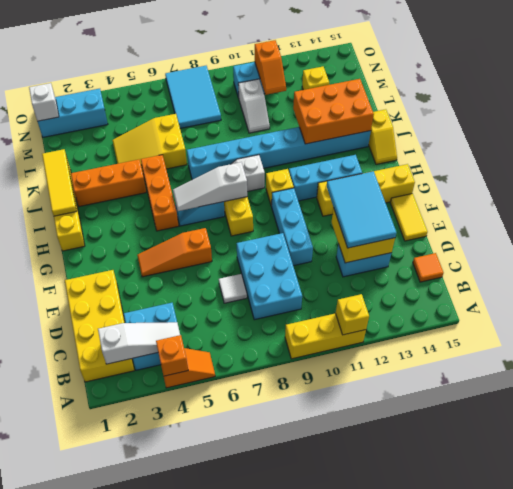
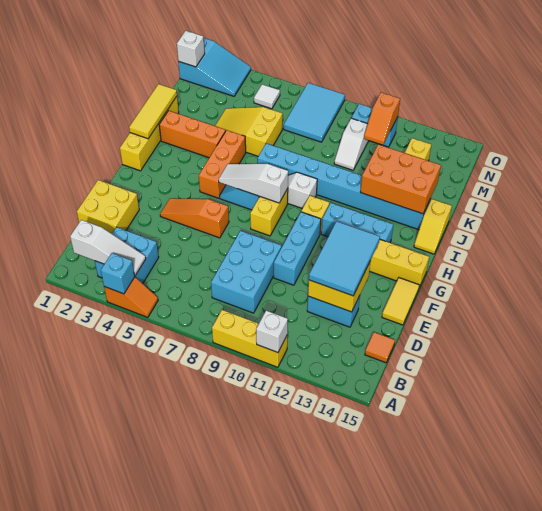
orange 1x1 brick [156,335,188,376] -> cyan 1x1 brick [101,253,135,294]
yellow 1x1 brick [336,294,369,335] -> white 1x1 brick [256,311,288,353]
yellow 2x4 brick [65,270,135,382] -> yellow 2x2 brick [77,180,139,234]
white 1x1 tile [219,274,247,303] -> white 1x1 tile moved to [254,84,280,109]
cyan 2x3 slope [38,89,108,137] -> cyan 2x3 slope turned to [178,38,251,96]

